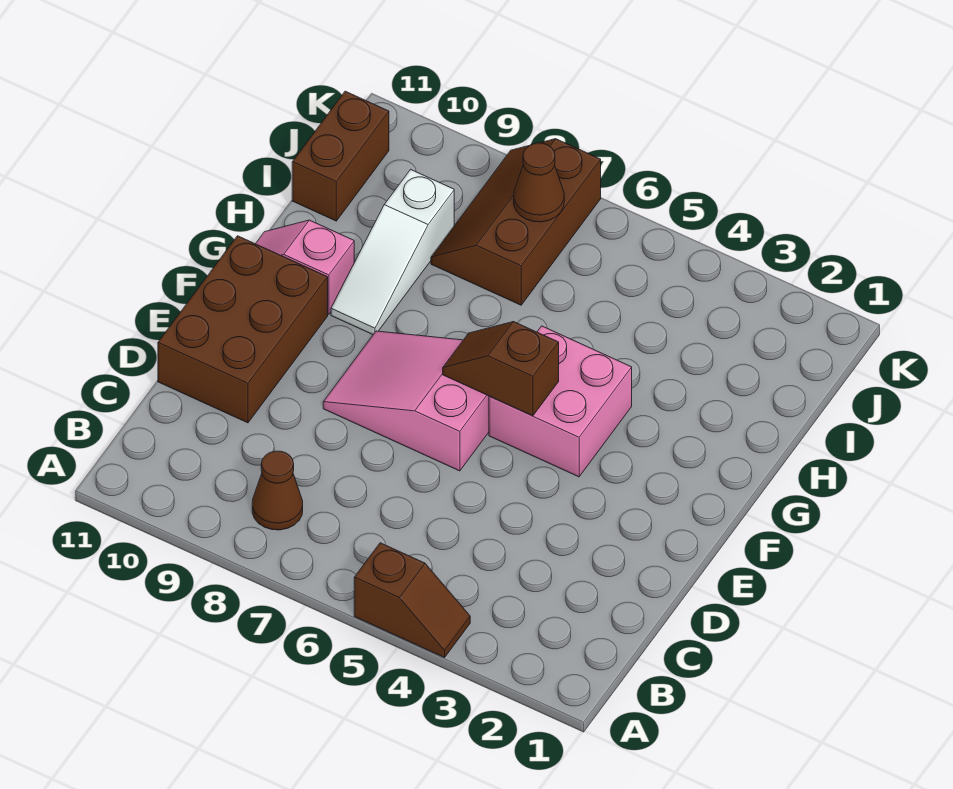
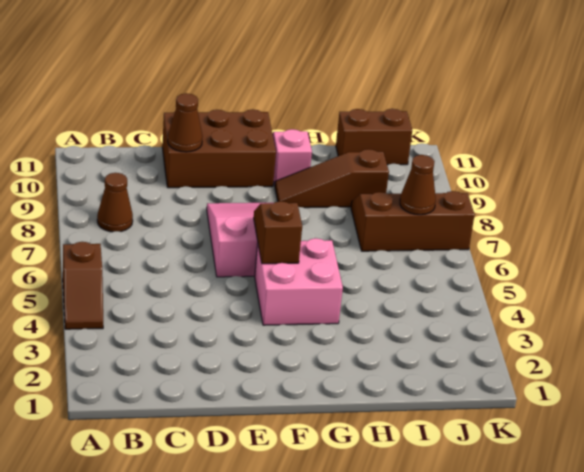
none -> brown 1x1 cone [168,93,202,152]
white 1x3 slope [331,169,454,334] -> brown 1x3 slope [275,149,389,208]

